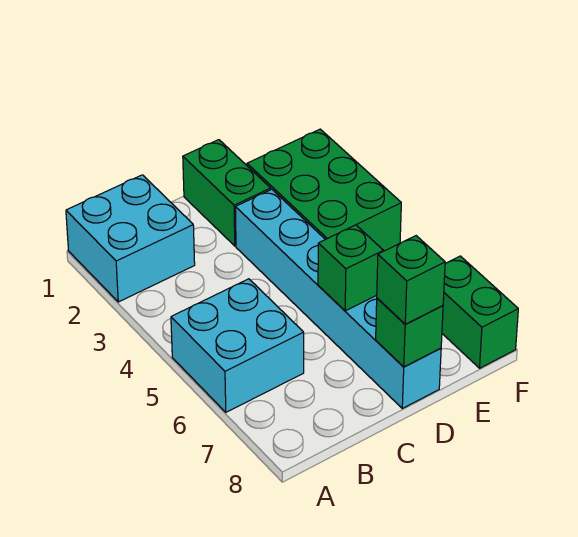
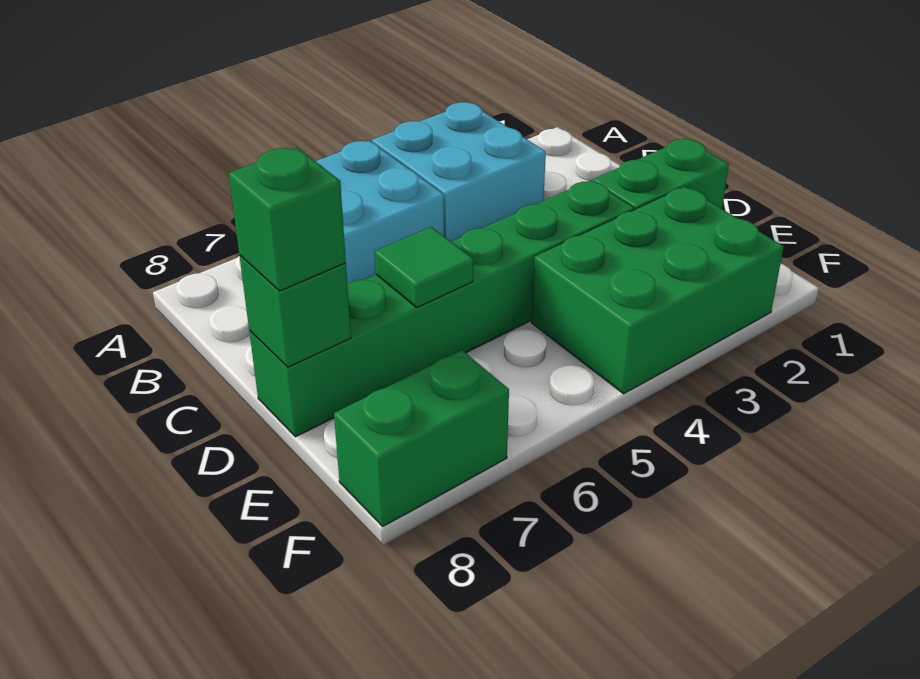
cyan 2x2 brick [66,175,195,302] -> cyan 2x2 brick moved to [372,102,546,241]
cyan 1x6 brick [235,189,441,408] -> green 1x6 brick [249,180,634,437]
green 1x1 brick [318,225,383,311] -> green 1x1 tile [375,227,473,307]

